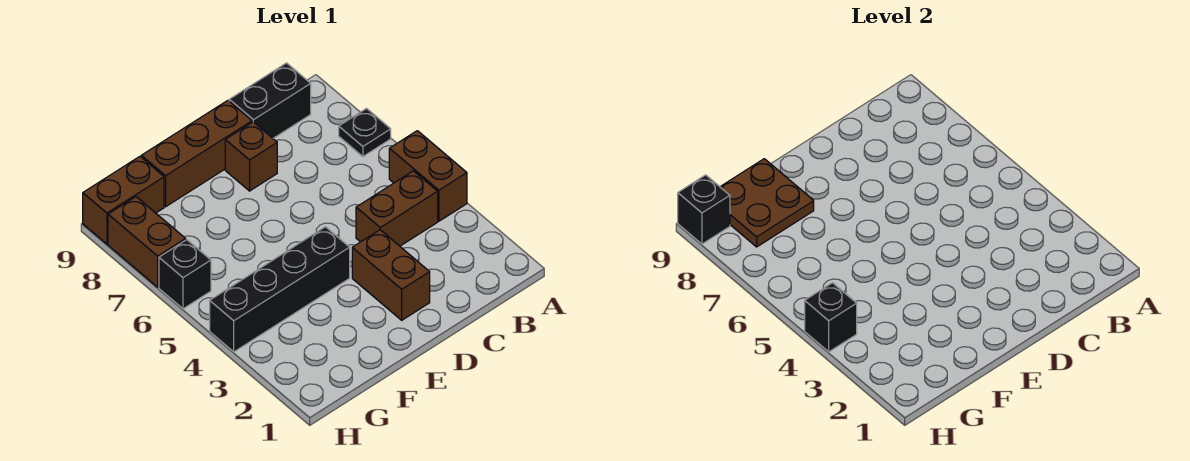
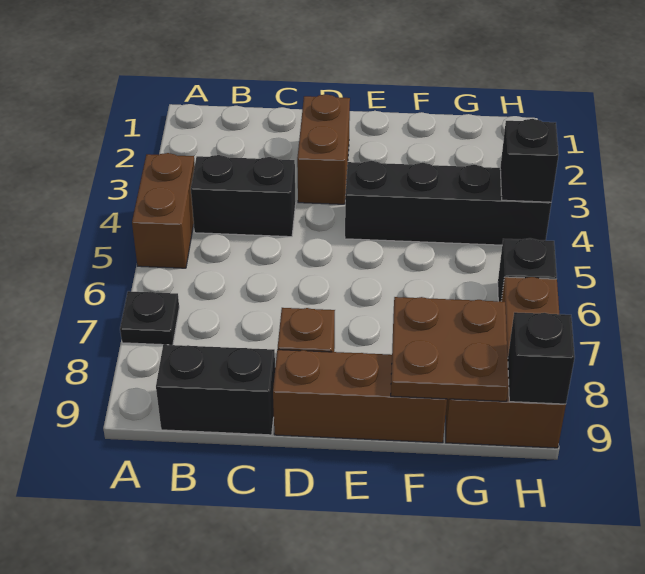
brown 1x2 brick [356,171,438,246] -> black 1x2 brick [191,155,296,237]

